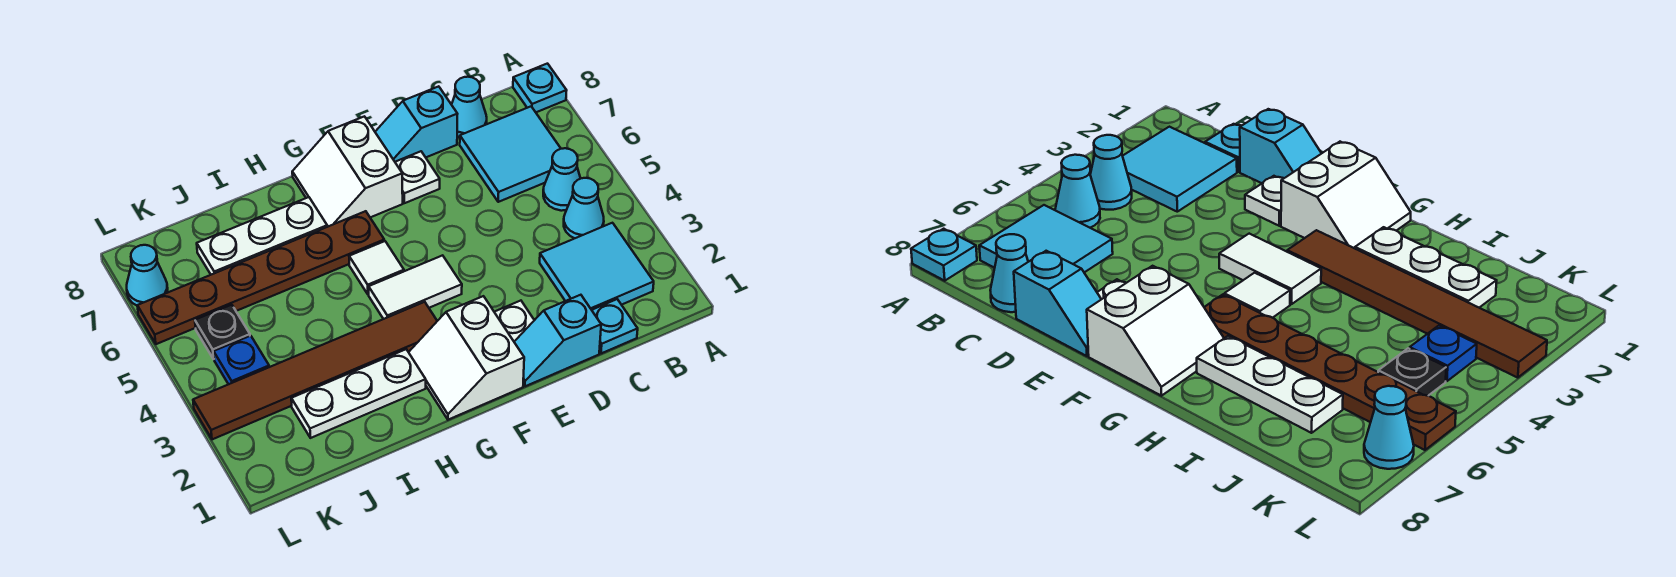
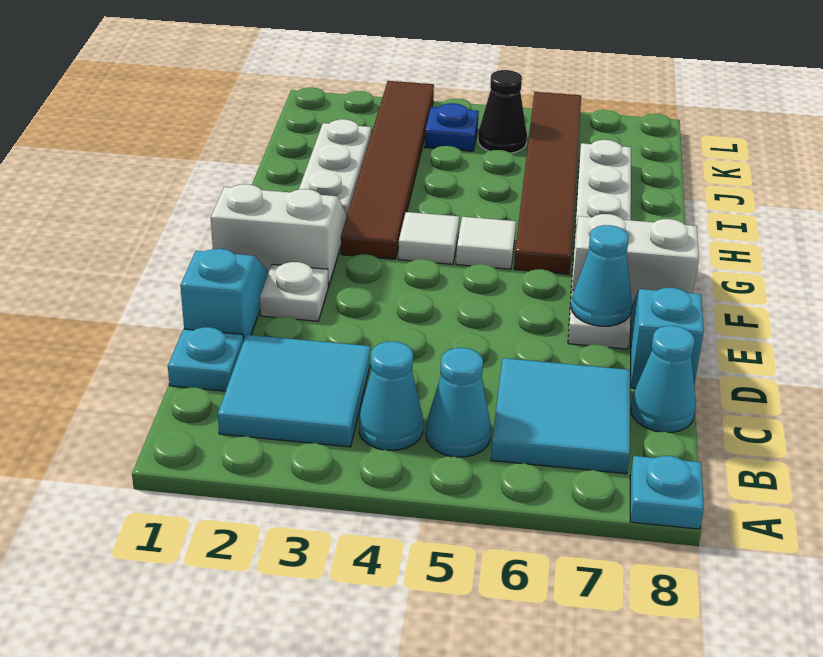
white 1x2 tile [369,255,462,319] -> white 1x1 tile [398,212,459,264]
brown 1x6 plate [137,211,384,344] -> brown 1x6 tile [514,92,581,274]
black 1x1 plate [195,305,250,359] -> black 1x1 cone [478,70,527,153]
cyan 1x1 cone [127,245,168,305] -> cyan 1x1 cone moved to [571,225,632,326]

